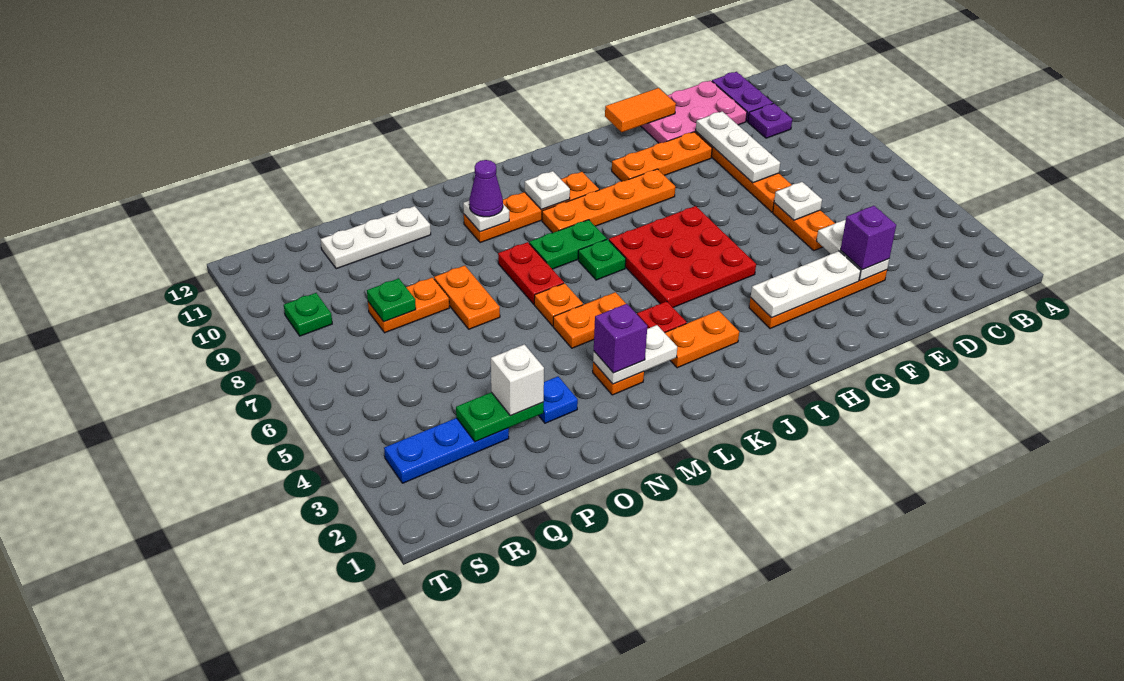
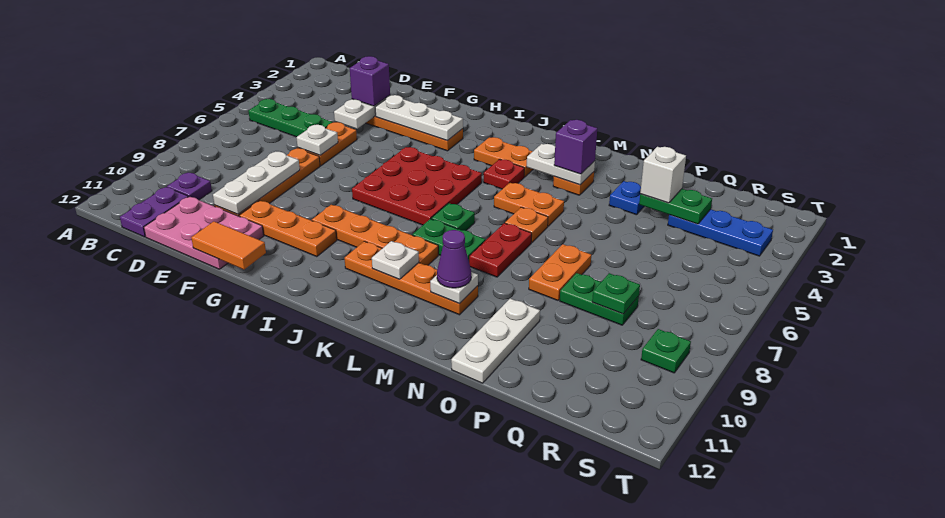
none -> green 1x3 plate [249,99,333,137]
white 1x3 plate [321,206,431,269] -> white 1x3 plate turned to [451,299,540,383]
orange 1x2 plate [368,277,449,333] -> green 1x2 plate [560,273,639,325]

